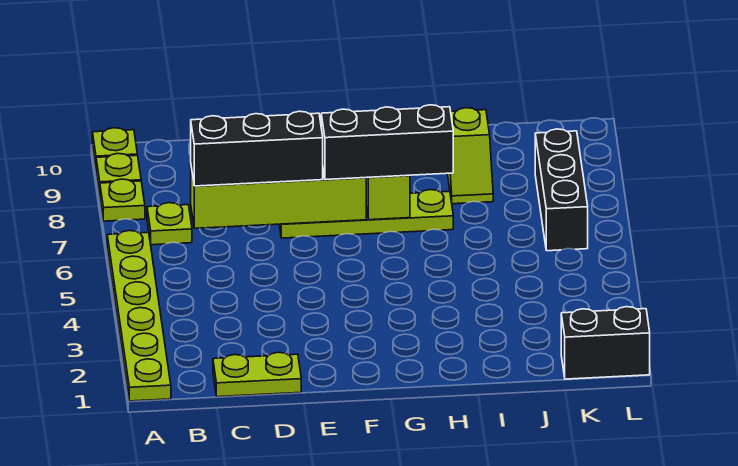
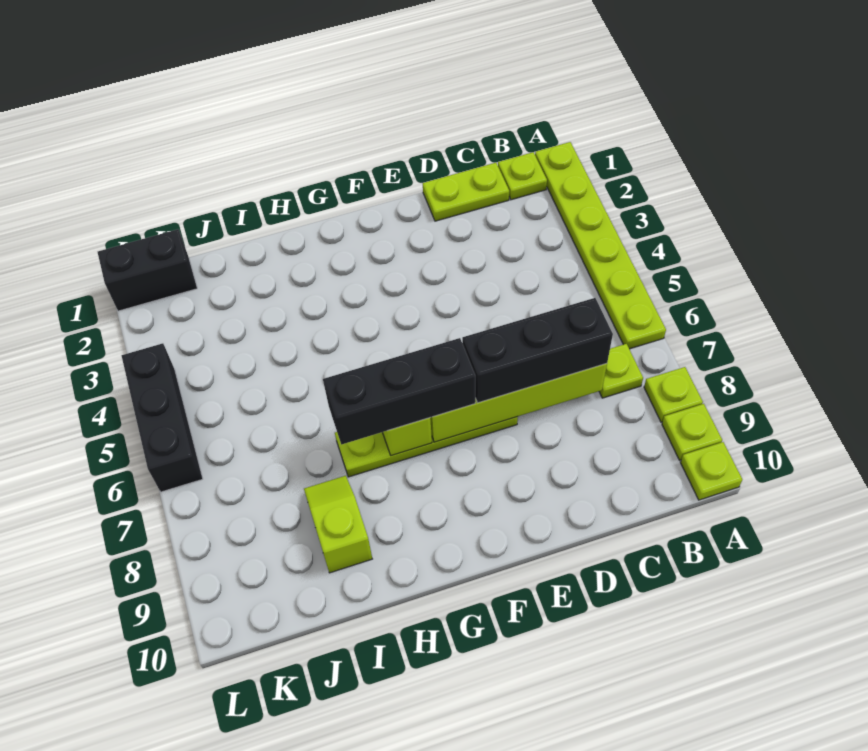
none -> lime 1x1 plate [498,152,547,200]
black 1x3 brick [535,129,588,251] -> black 1x3 brick moved to [121,343,203,492]

